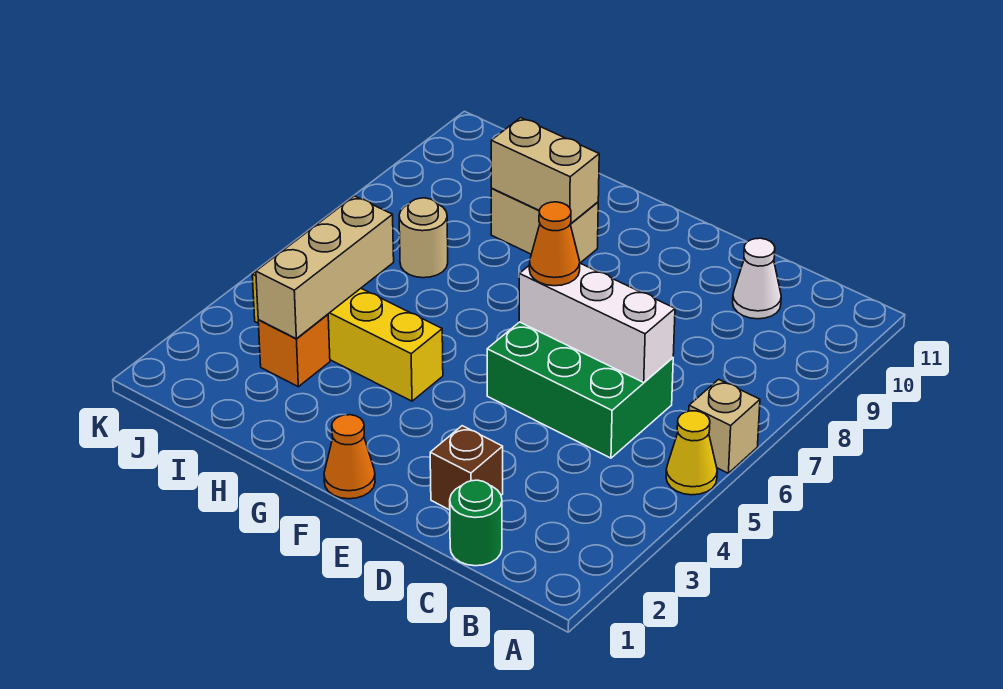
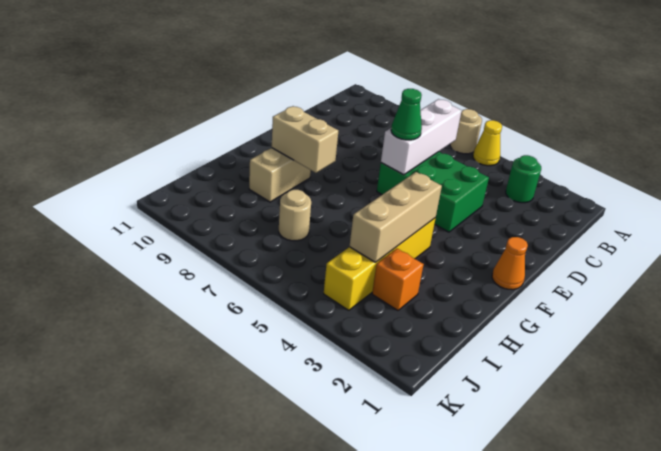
tan 1x1 brick [689,379,760,473] -> tan 1x1 round brick [450,109,482,154]
green 1x1 round brick [450,480,502,566] -> green 1x1 round brick moved to [506,155,541,203]
green 2x3 brick [487,322,673,458] -> green 2x3 brick turned to [377,152,489,232]
white 1x1 cone [733,238,781,319] -> none
brown 1x1 brick [430,426,503,510] -> none
orange 1x1 cone [529,202,580,286] -> green 1x1 cone [391,89,422,140]
tan 1x2 brick [491,118,599,224] -> tan 1x2 brick turned to [272,106,338,173]
tan 1x3 brick [256,196,394,339] -> tan 1x3 brick turned to [350,172,442,262]

